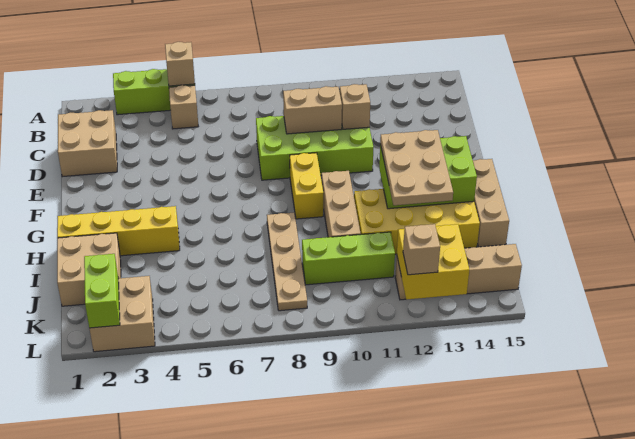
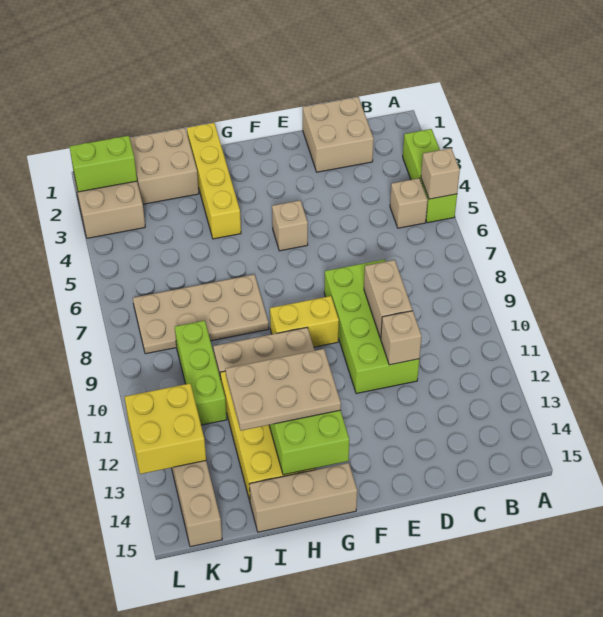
tan 1x4 plate [267,213,307,311] -> tan 2x4 plate [133,275,269,354]
tan 1x1 brick [403,224,440,275] -> tan 1x1 brick moved to [272,200,308,251]

